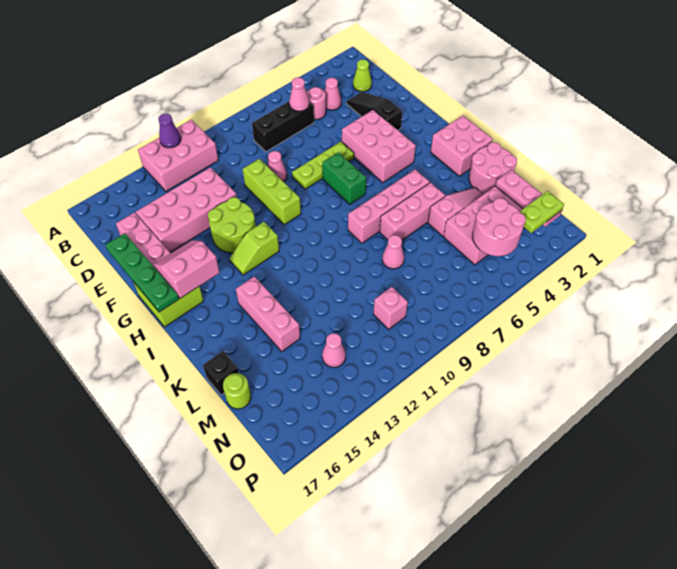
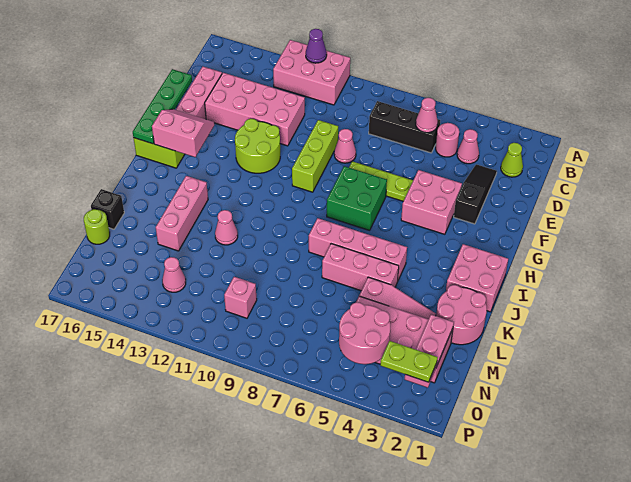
pink 2x3 brick [342,110,416,183] -> pink 2x2 brick [401,170,462,234]
green 1x2 brick [322,152,366,204] -> green 2x2 brick [327,166,387,231]
lime 1x2 slope [230,222,279,275] -> none
pink 1x1 cone [382,235,404,269] -> pink 1x1 cone moved to [215,210,238,245]

